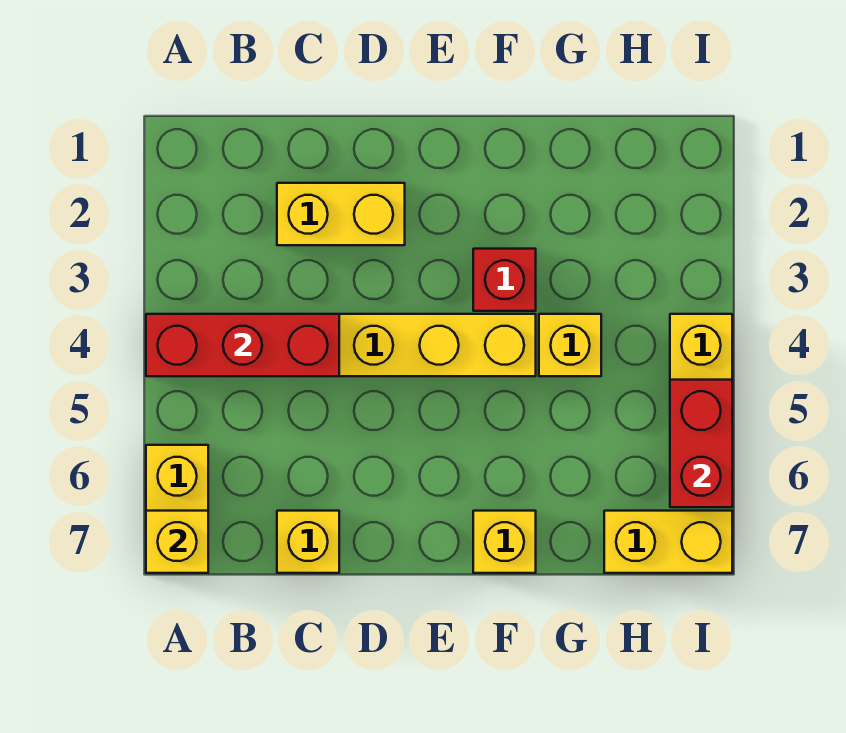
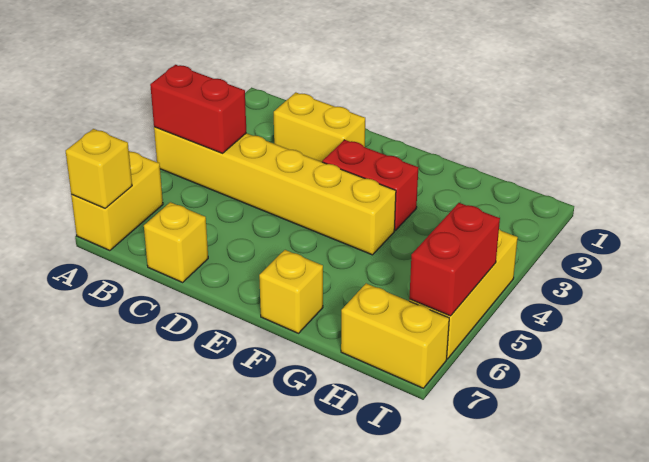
red 1x3 brick [146,314,339,376] -> red 1x2 brick [150,65,246,153]
red 1x1 brick [473,249,536,311] -> red 1x2 brick [322,140,418,230]
yellow 1x1 brick [539,314,601,376] -> none

